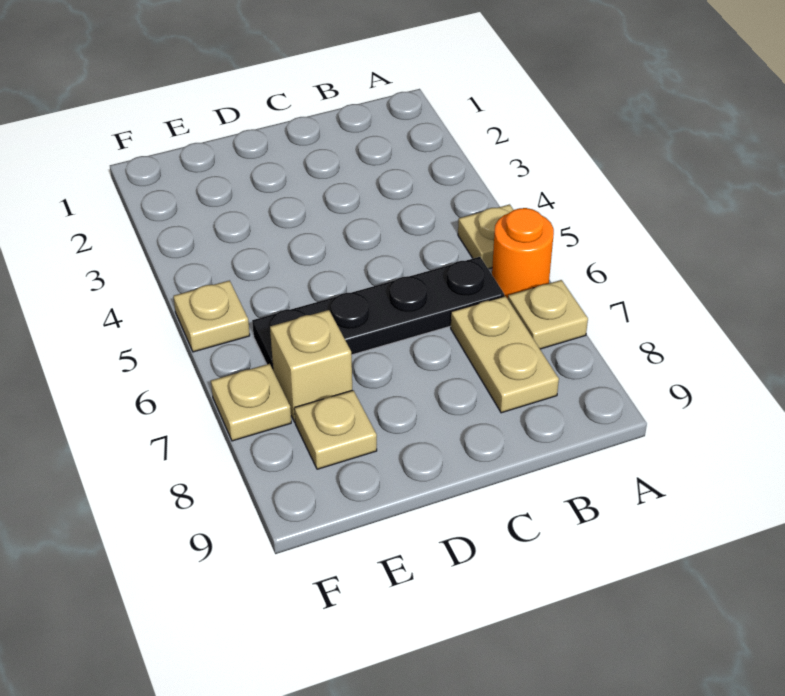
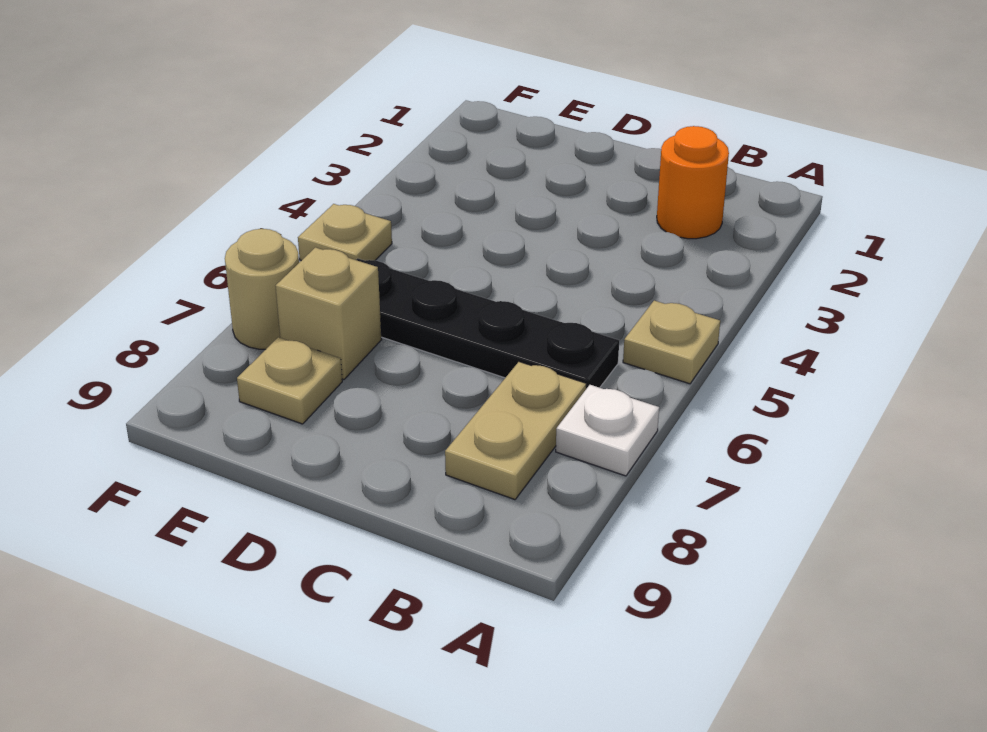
orange 1x1 round brick [492,208,554,299] -> orange 1x1 round brick moved to [657,126,729,239]
tan 1x1 plate [508,280,588,349] -> white 1x1 plate [556,385,659,476]
tan 1x1 plate [211,364,291,441] -> tan 1x1 round brick [225,229,299,349]

